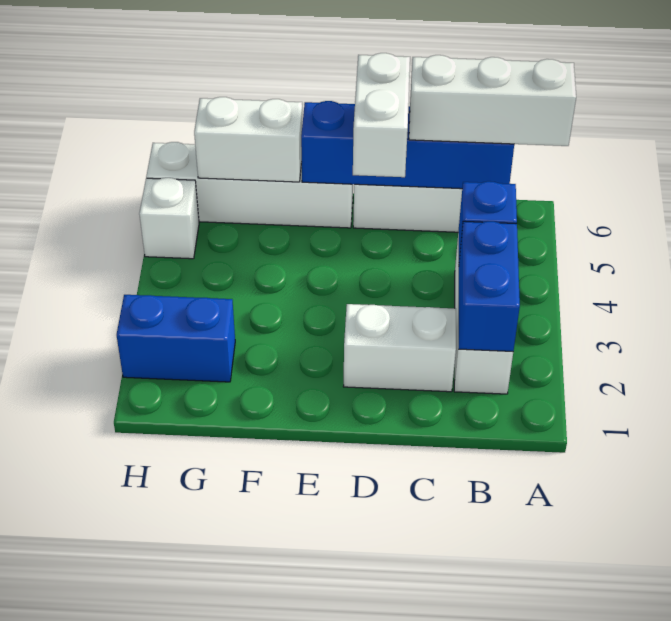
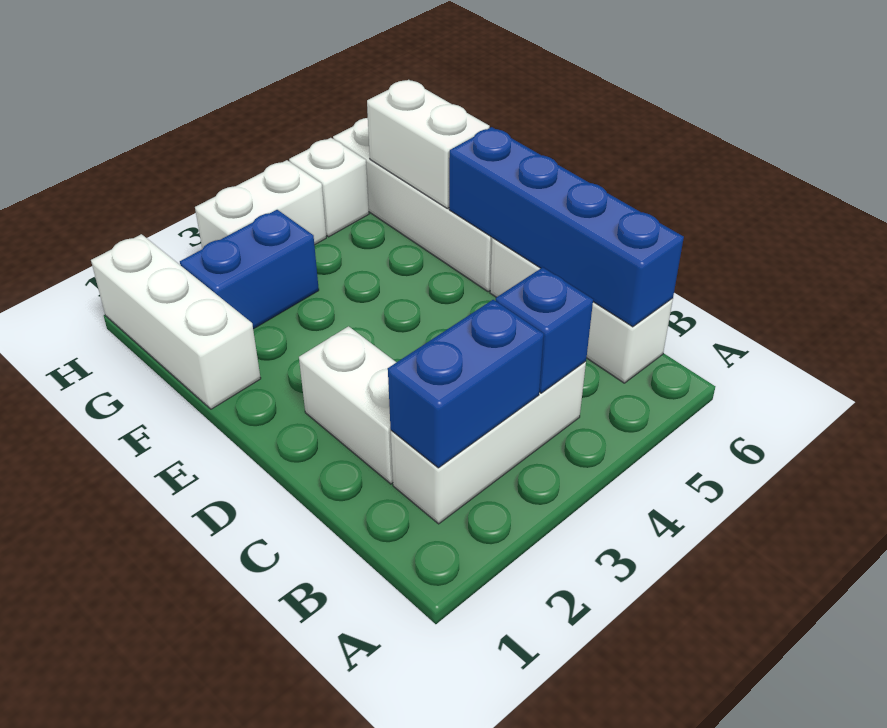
white 1x3 brick [409,55,576,146] -> white 1x3 brick moved to [91,234,261,409]
white 1x2 brick [353,53,410,177] -> white 1x2 brick moved to [195,160,326,249]
blue 1x2 brick [117,295,235,382] -> blue 1x2 brick turned to [180,210,319,329]

